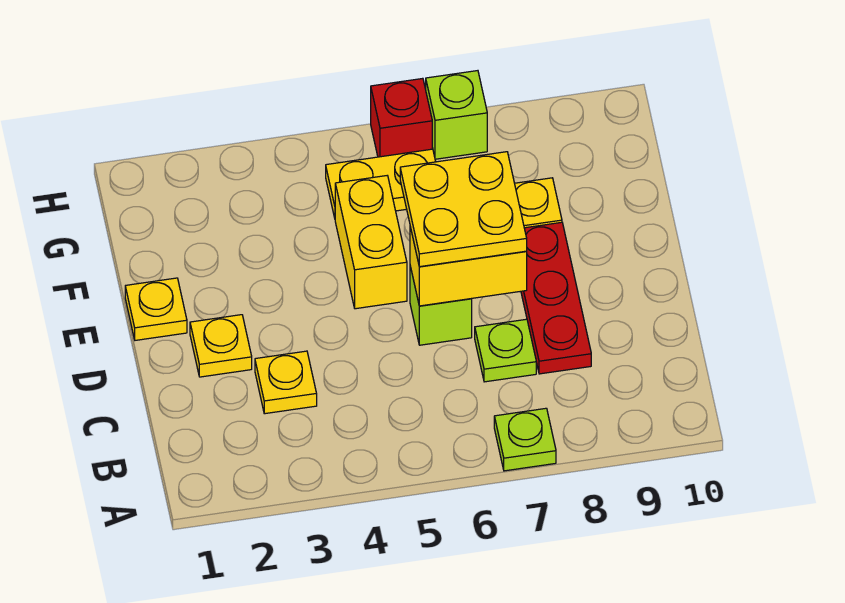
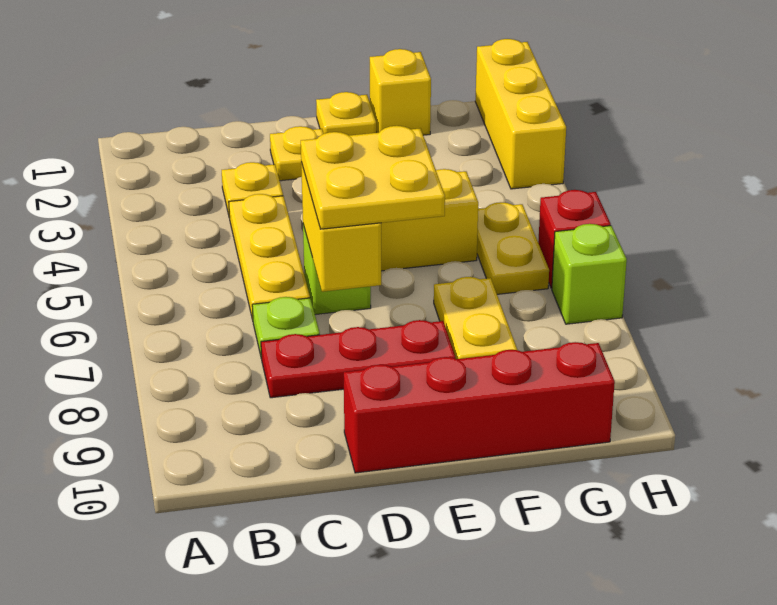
lime 1x1 plate [494,408,556,471] -> none
none -> yellow 1x3 plate [229,194,310,320]
none -> red 1x4 brick [344,342,615,473]
none -> yellow 1x1 brick [370,49,431,135]
none -> yellow 1x3 brick [475,39,566,189]

